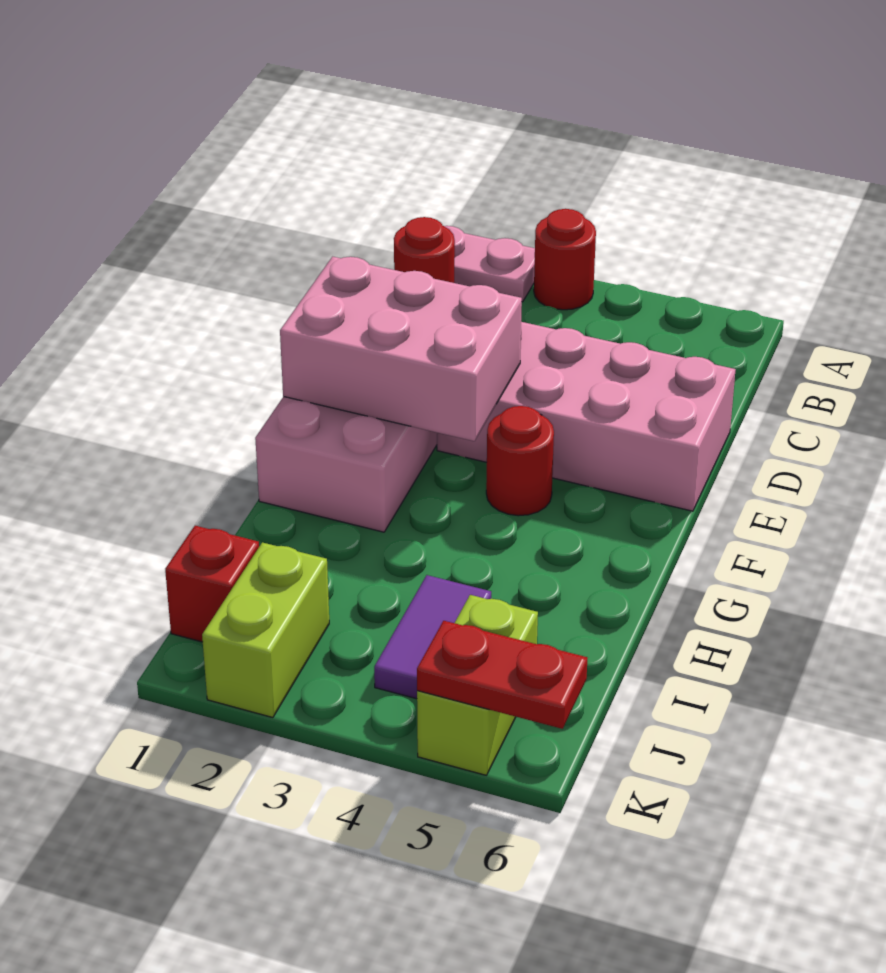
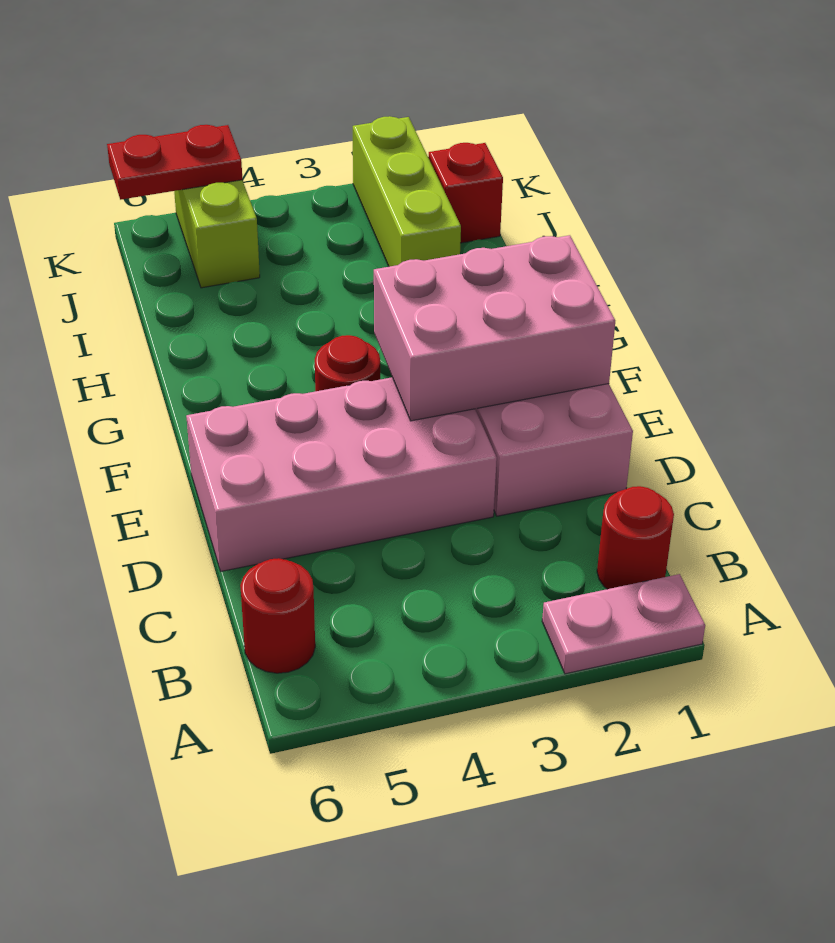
red 1x1 round brick [534,209,596,310] -> red 1x1 round brick moved to [240,558,315,673]
purple 1x2 tile [374,575,491,699] -> none
lime 1x2 brick [202,542,329,718] -> lime 1x3 brick [353,116,461,267]

